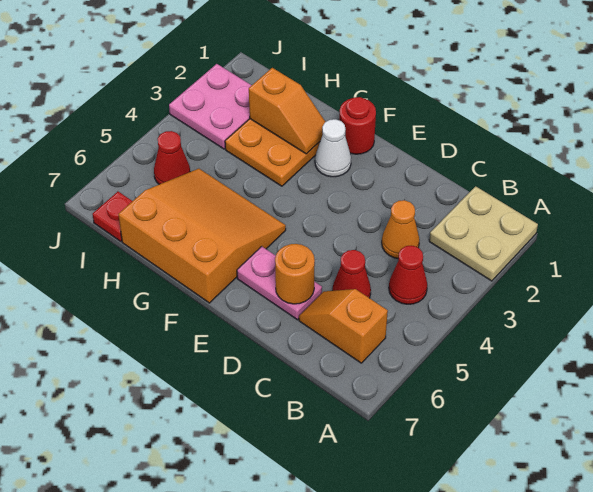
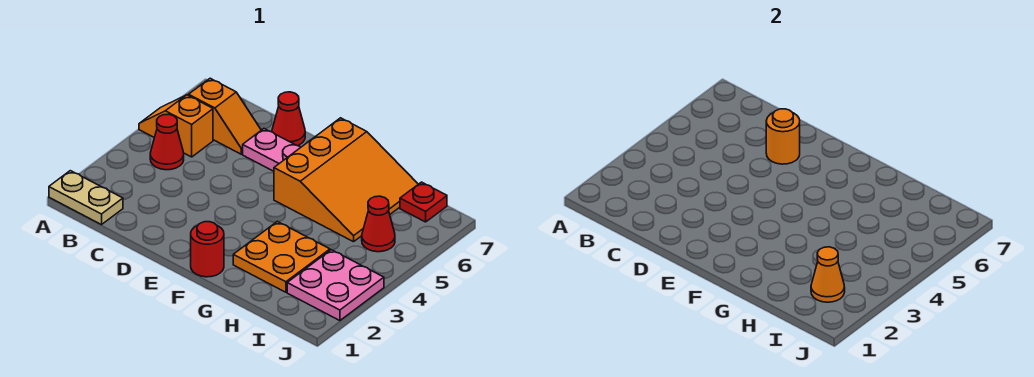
tan 2x2 plate [429,186,538,281] -> tan 1x2 plate [49,171,123,225]
orange 1x1 cone [382,200,419,258] -> orange 1x1 cone moved to [811,247,845,302]
red 1x1 cone [332,250,371,298] -> red 1x1 cone moved to [272,92,305,146]
white 1x1 cone [315,119,351,177] -> none
orange 3x3 slope [118,169,286,303] -> orange 3x3 slope turned to [274,118,418,242]
orange 1x2 slope [249,68,325,154] -> orange 1x2 slope moved to [139,95,213,157]

